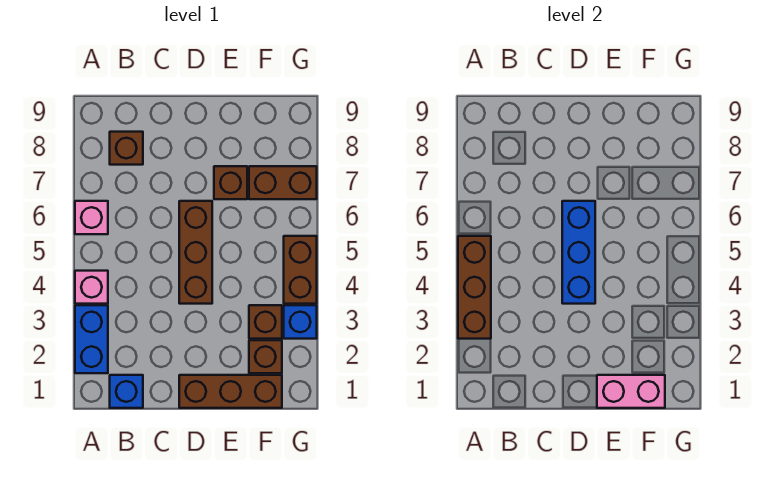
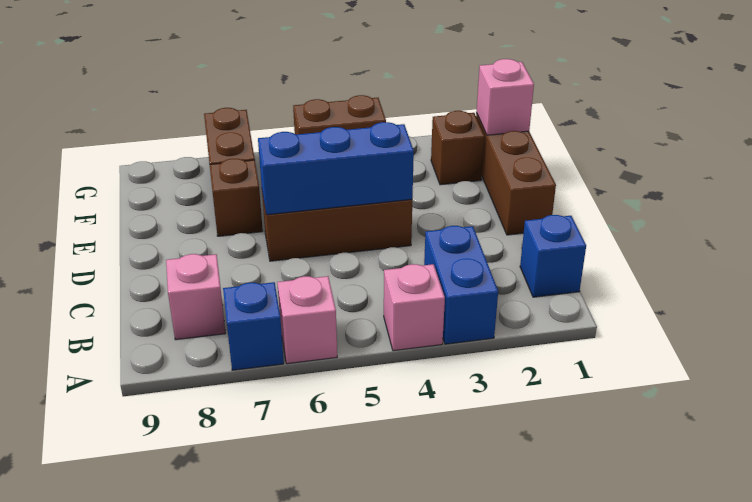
blue 1x2 brick [75,305,108,373] -> blue 1x2 brick turned to [424,226,498,344]
brown 1x3 brick [458,236,491,339] -> none
brown 1x1 brick [110,132,143,165] -> pink 1x1 brick [166,254,225,340]
pink 1x2 brick [597,375,665,408] -> pink 1x1 brick [476,59,534,135]
brown 1x1 brick [249,305,282,339] -> none
blue 1x1 brick [284,305,317,339] -> blue 1x1 brick moved to [223,282,284,370]

